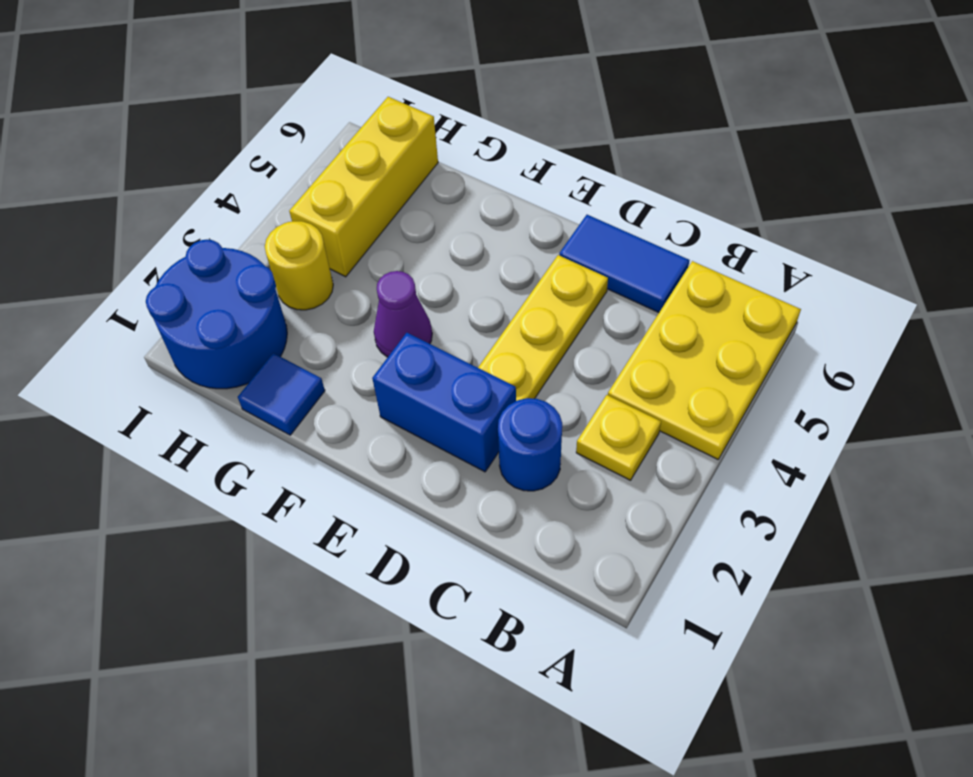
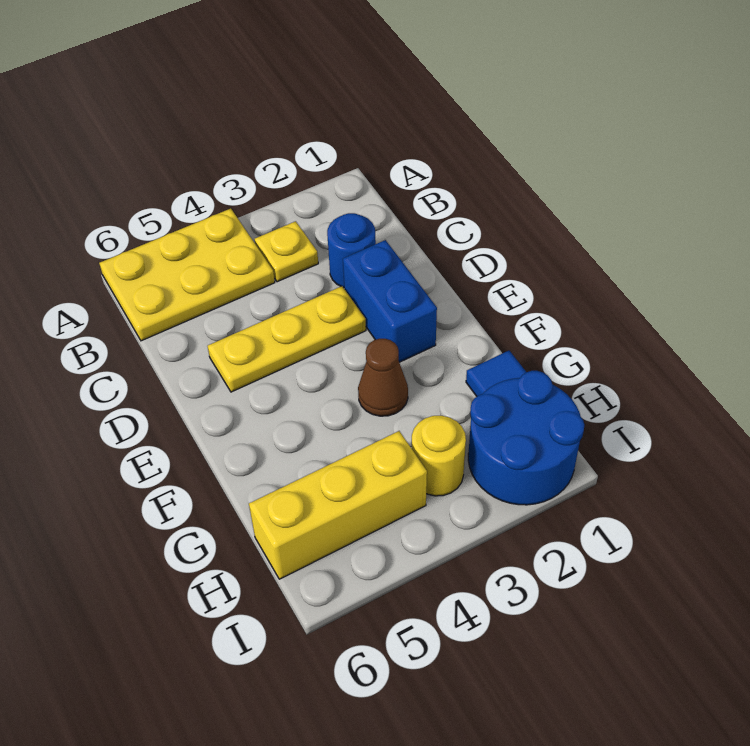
blue 1x2 tile [559,215,689,313] -> none
purple 1x1 cone [374,271,432,357] -> brown 1x1 cone [358,339,408,416]

